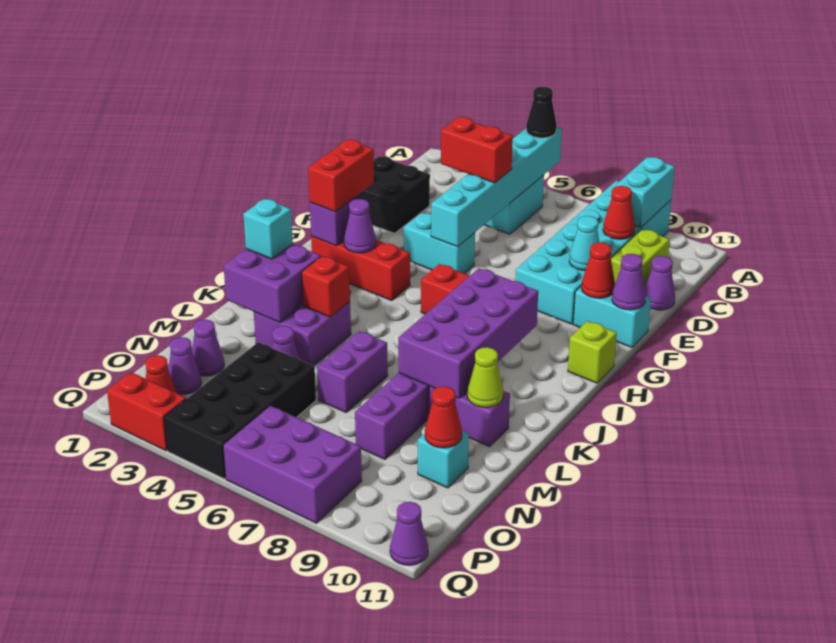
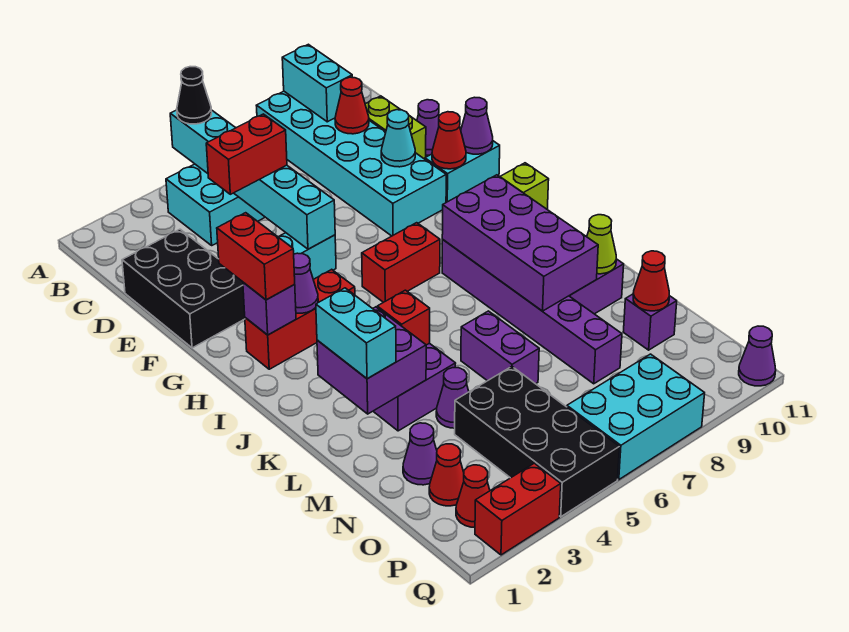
black 2x2 brick [355,156,430,233] -> black 2x3 brick [122,229,245,348]
cyan 1x1 brick [243,199,293,259] -> cyan 1x2 brick [316,288,396,379]
cyan 1x1 brick [418,431,469,488] -> purple 1x1 brick [623,294,677,350]
purple 1x1 cone [168,337,202,394] -> red 1x1 cone [429,444,464,506]
purple 2x3 brick [223,406,362,523] -> cyan 2x3 brick [567,354,705,480]

